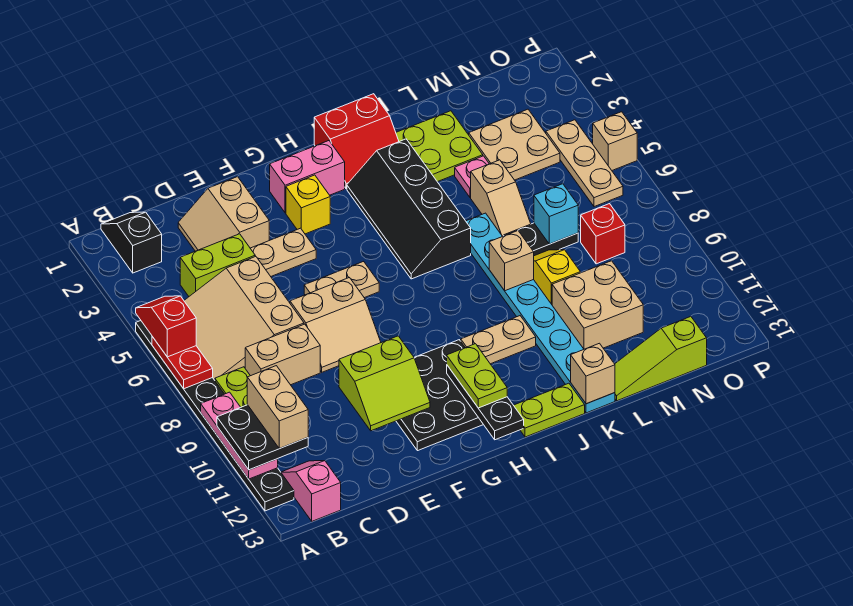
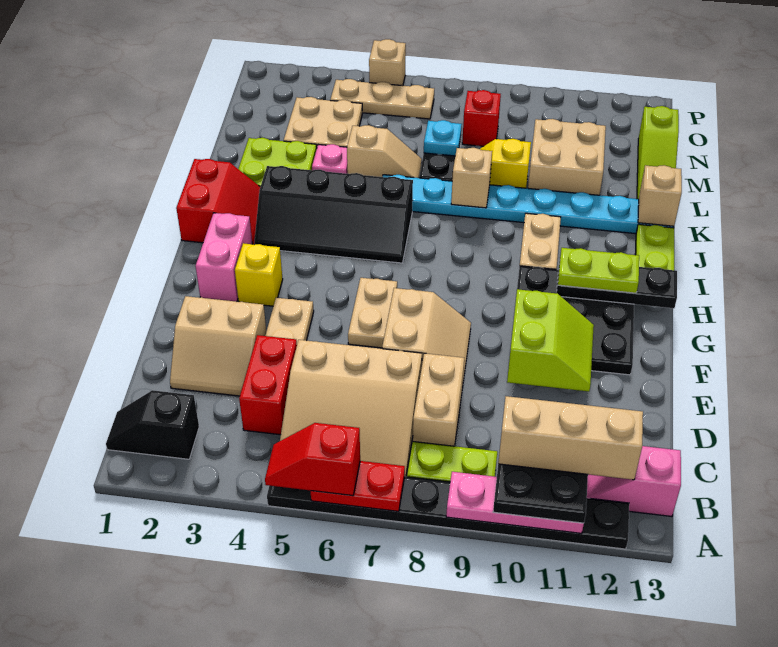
tan 1x2 brick [247,366,308,449] -> tan 1x3 brick [498,396,643,480]
lime 1x2 brick [180,234,255,296] -> red 1x2 brick [239,335,297,435]
cyan 1x1 brick [534,184,578,244] -> cyan 1x1 plate [424,120,462,156]

